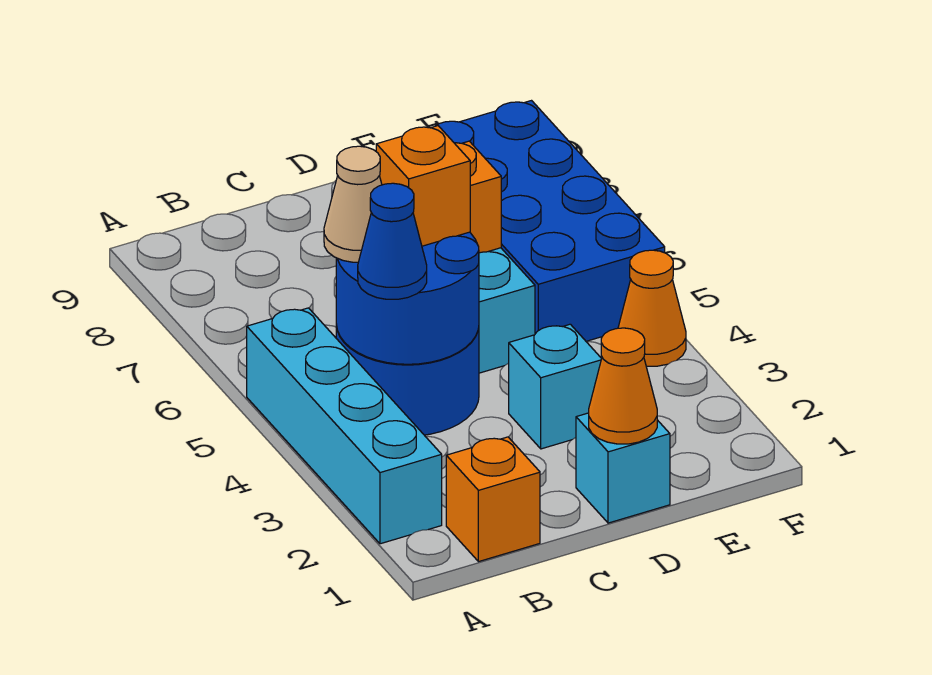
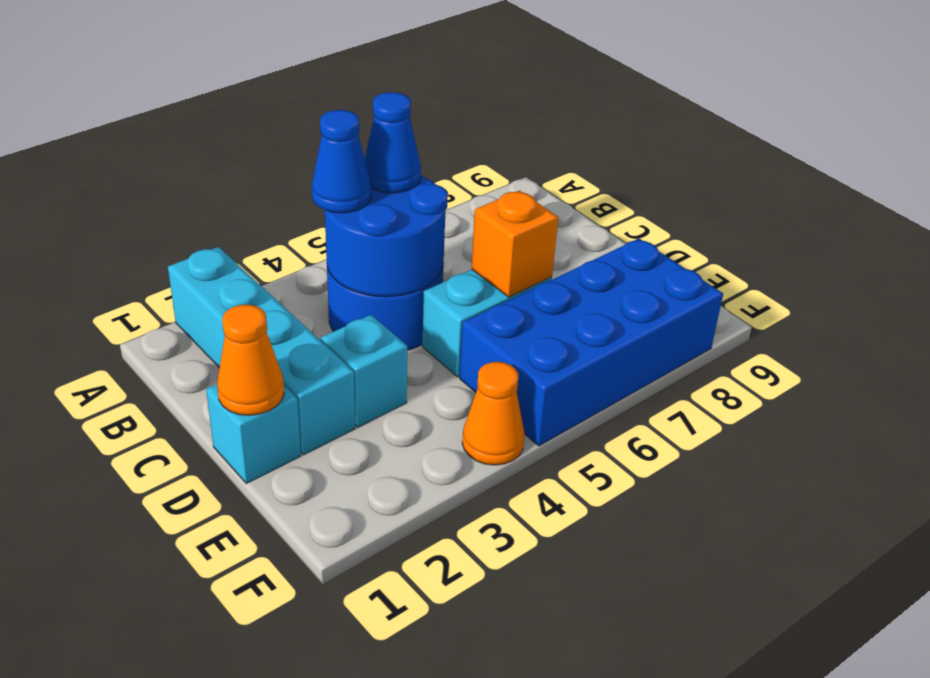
cyan 1x4 brick [247,308,442,544] -> cyan 1x4 brick turned to [168,247,355,455]
orange 1x1 brick [446,437,540,562] -> none
tan 1x1 cone [324,146,382,262] -> blue 1x1 cone [365,92,421,193]
orange 1x1 brick [376,126,470,246] -> none

